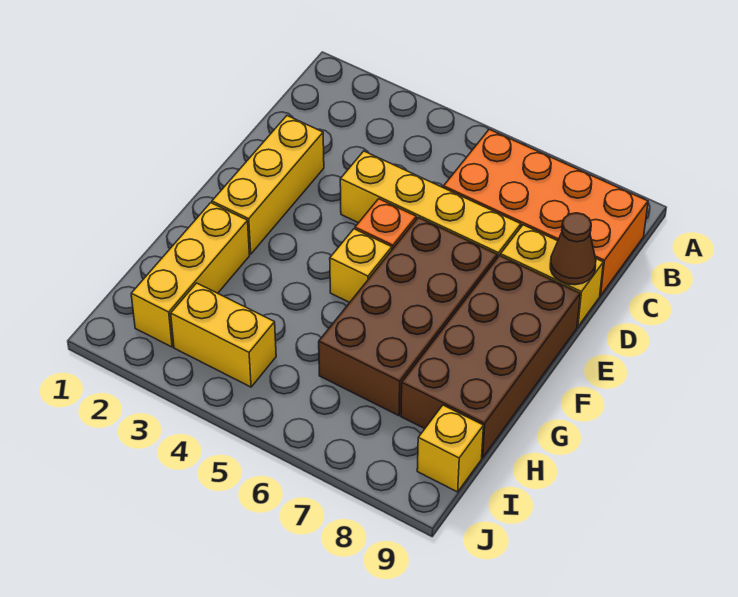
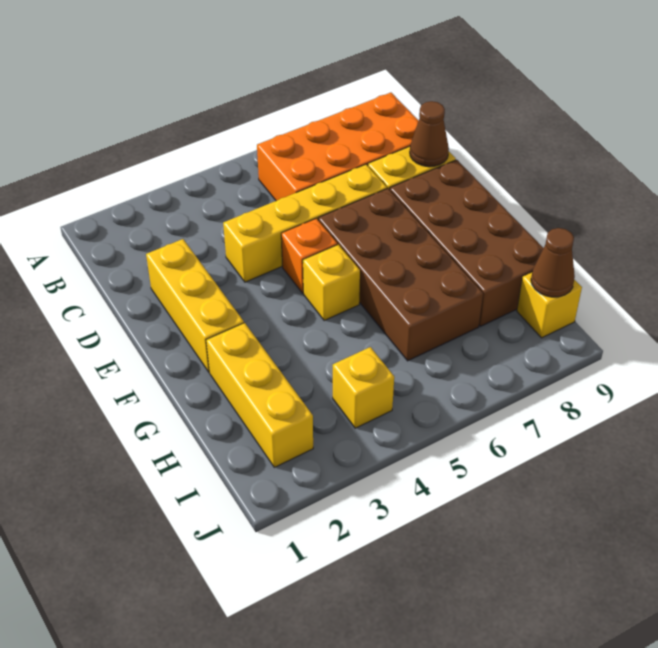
yellow 1x2 brick [171,283,276,387] -> yellow 1x1 brick [333,347,394,428]
none -> brown 1x1 cone [531,228,575,297]

